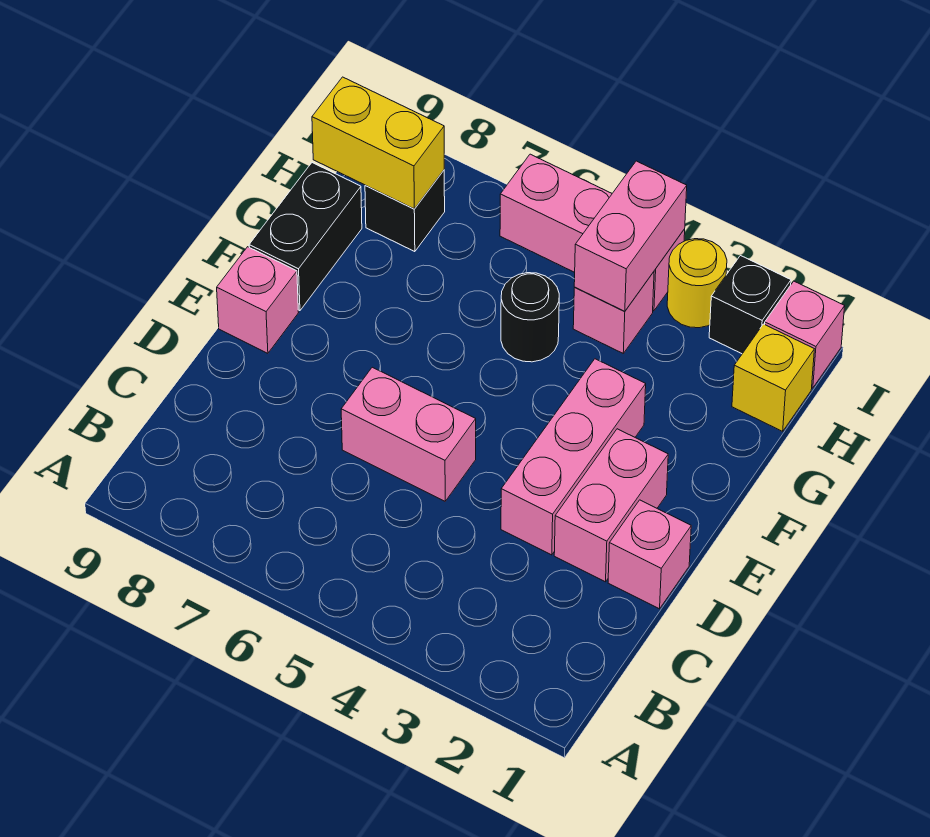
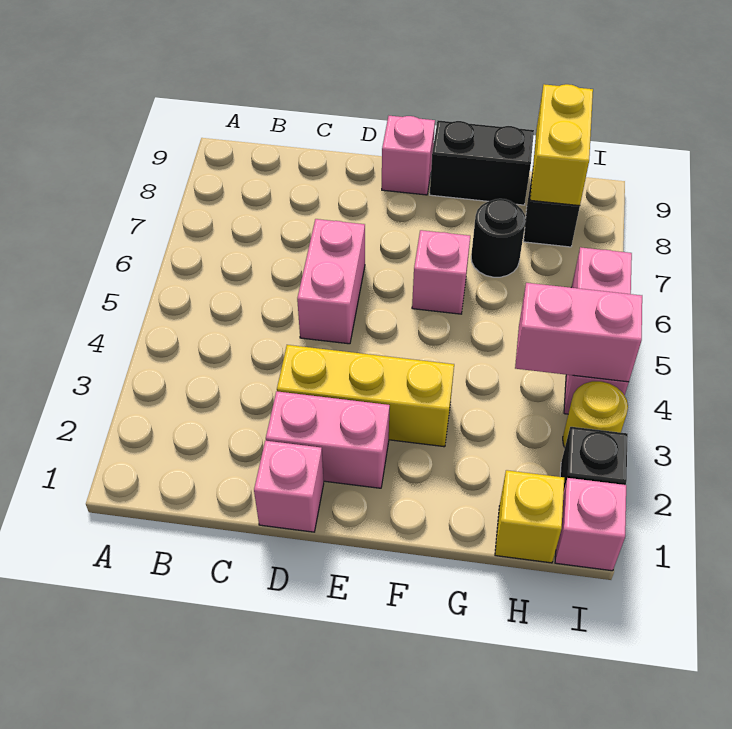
pink 1x3 brick [501,359,646,555] -> yellow 1x3 brick [277,345,454,447]
black 1x1 round brick [501,273,559,362] -> black 1x1 round brick moved to [471,199,526,277]
pink 1x1 brick [573,272,654,353] -> pink 1x1 brick moved to [412,230,470,314]

